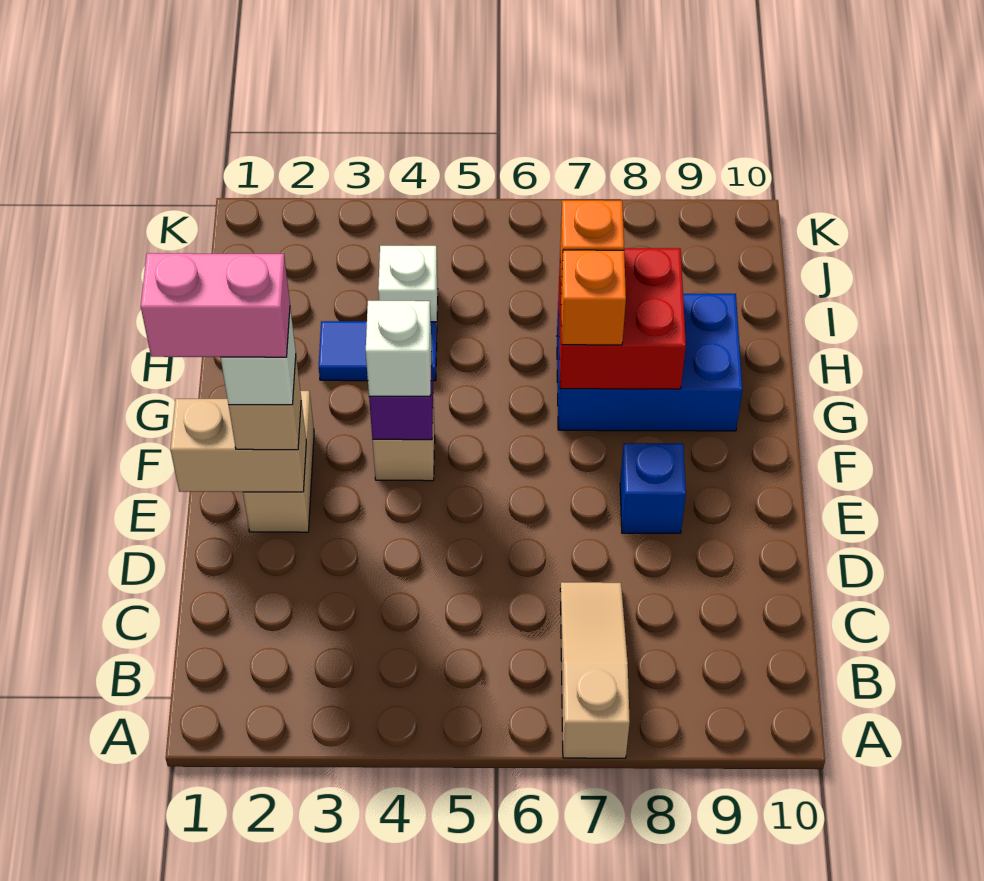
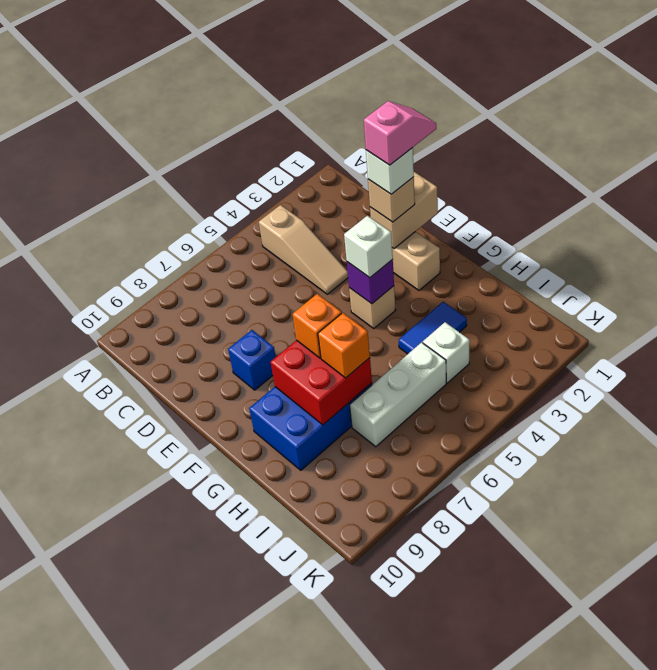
tan 1x3 slope [560,582,630,758] -> tan 1x3 slope moved to [259,205,348,294]
pink 1x2 brick [141,253,290,357] -> pink 1x2 slope [364,101,436,165]
none -> white 1x3 brick [350,342,446,447]

